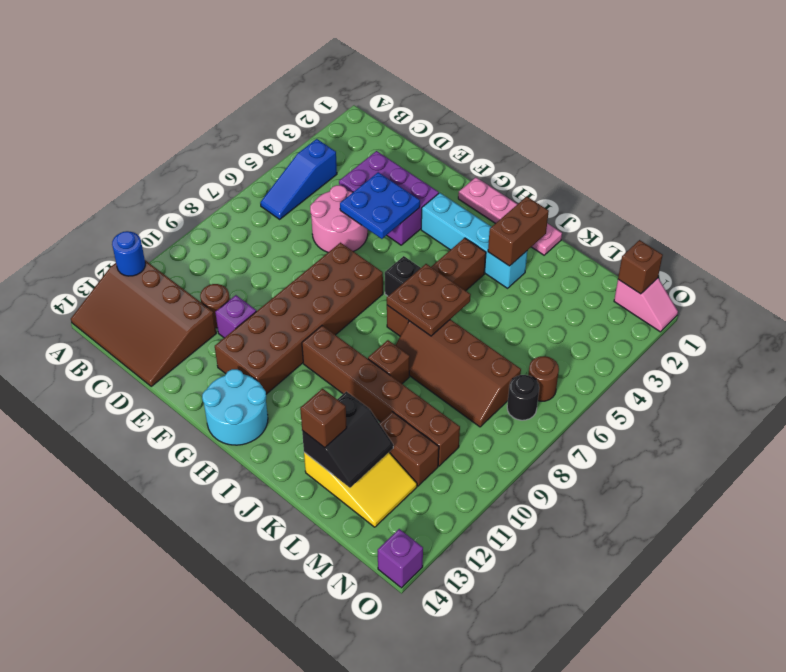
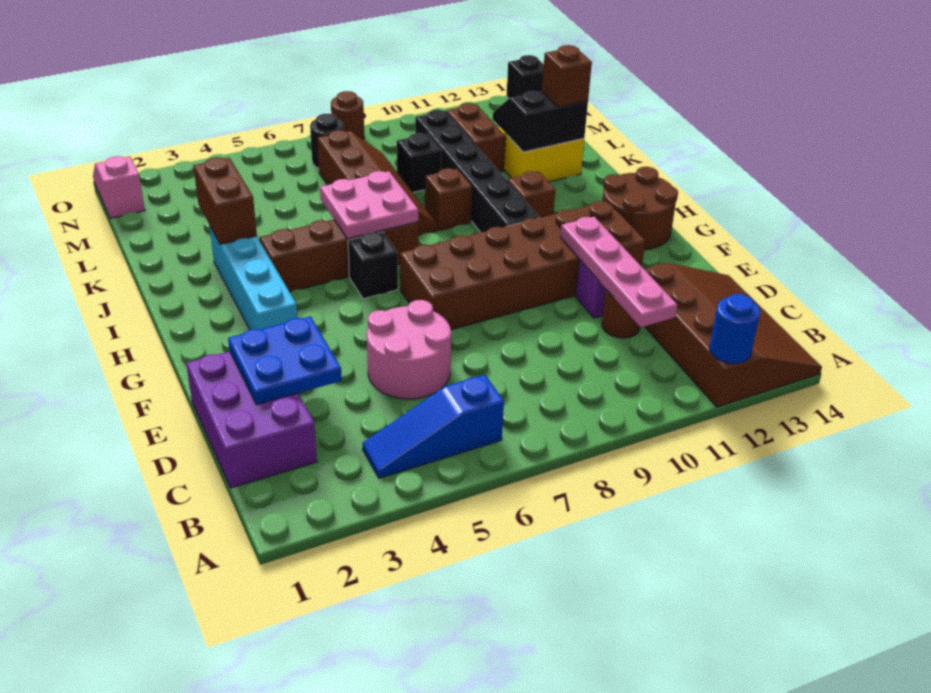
blue 1x3 slope [260,139,337,219] -> blue 1x3 slope turned to [362,375,504,478]
purple 2x3 brick [339,151,439,245] -> purple 2x3 brick moved to [186,351,317,488]
blue 2x2 plate [340,172,420,239] -> blue 2x2 plate moved to [228,316,342,405]
pink 1x4 plate [458,177,562,255] -> pink 1x4 plate moved to [560,217,677,327]
cyan 2x2 round brick [202,369,268,445] -> brown 2x2 round brick [602,167,678,250]
brown 1x6 brick [302,326,460,466] -> black 1x6 brick [415,110,540,232]
brown 2x2 plate [387,264,471,336] -> pink 2x2 plate [320,171,418,239]
brown 1x2 brick [488,197,549,266] -> brown 1x2 brick turned to [194,157,257,245]
none -> black 1x1 brick [397,133,441,192]
brown 1x1 brick [618,240,663,294] -> brown 1x1 brick moved to [508,171,555,218]
brown 1x1 round brick [528,356,559,401] -> brown 1x1 round brick moved to [331,91,364,140]
purple 1x1 brick [378,529,423,588] -> black 1x1 brick [507,55,544,98]

